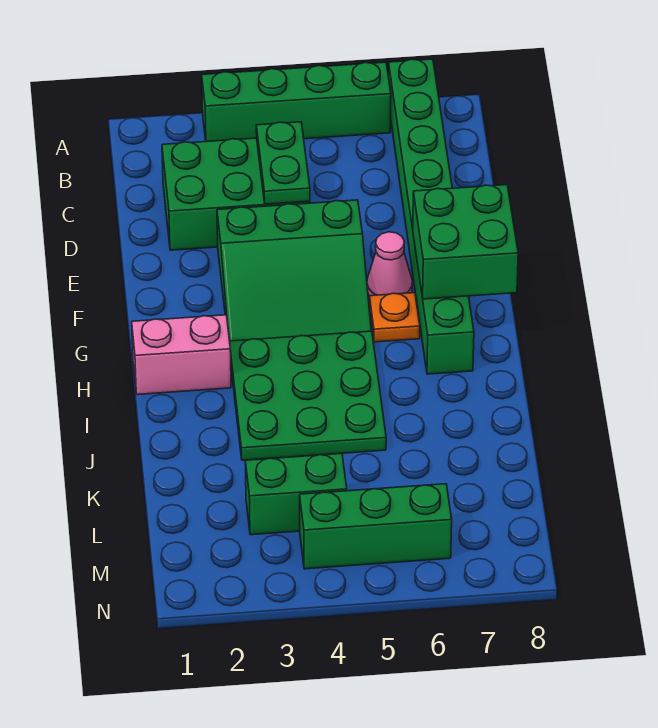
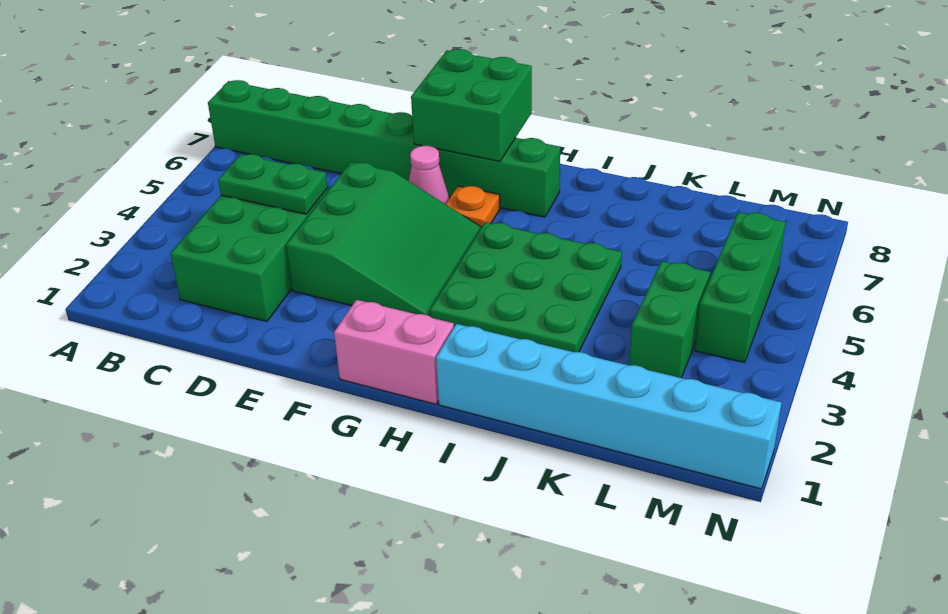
green 1x4 brick [202,62,391,142] -> none
pink 1x2 brick [132,315,231,395] -> pink 1x2 brick turned to [334,300,454,404]
none -> cyan 1x6 brick [436,324,782,489]

